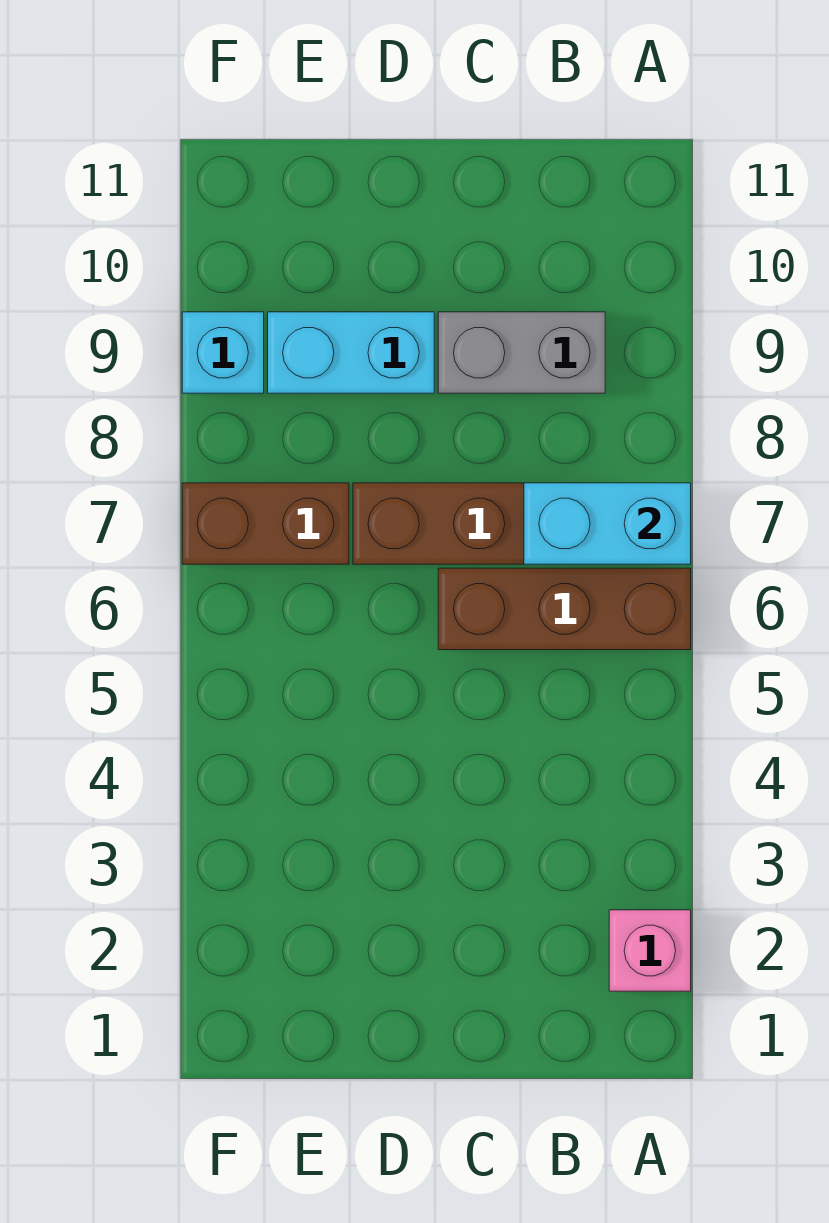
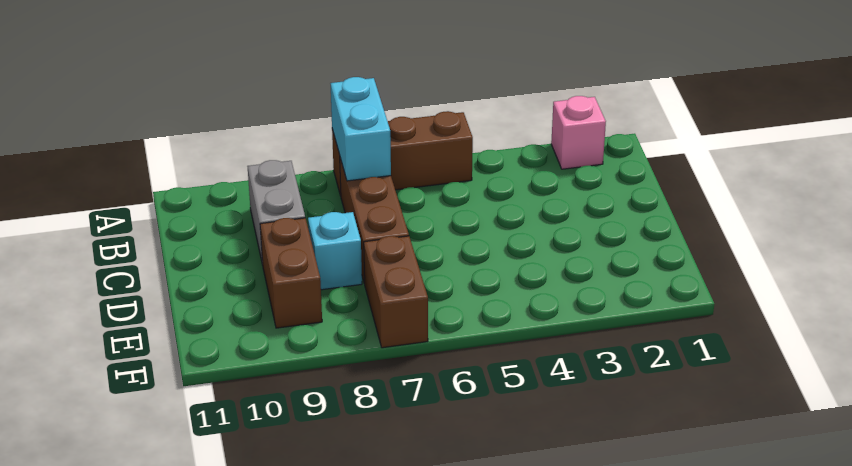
brown 1x3 brick [438,568,691,650] -> brown 1x3 brick turned to [332,111,473,196]
cyan 1x2 brick [268,312,434,393] -> brown 1x2 brick [260,218,322,328]
cyan 1x1 brick [182,312,264,393] -> cyan 1x1 brick moved to [308,212,362,290]

